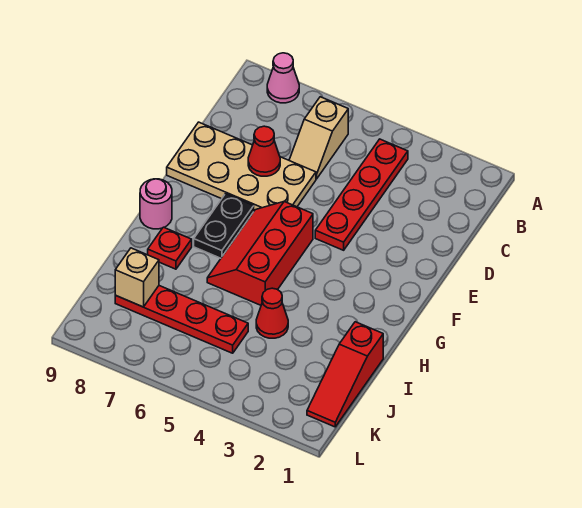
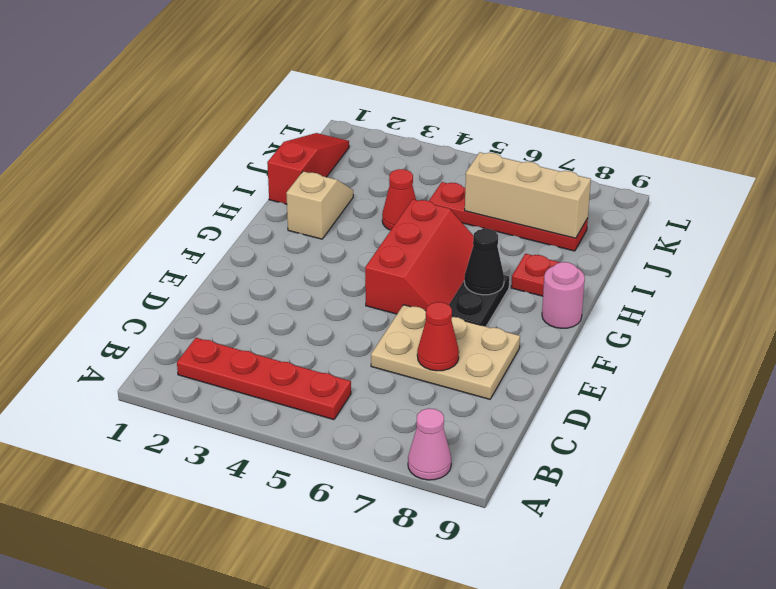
red 1x4 plate [315,139,408,250] -> red 1x4 plate turned to [177,338,351,420]
tan 1x2 slope [289,97,348,179] -> tan 1x2 slope moved to [286,172,353,239]
tan 2x4 plate [167,122,316,211] -> tan 2x3 plate [371,305,520,399]
none -> black 1x1 cone [464,229,504,295]
tan 1x1 brick [115,248,159,307] -> tan 1x3 brick [465,152,591,238]

